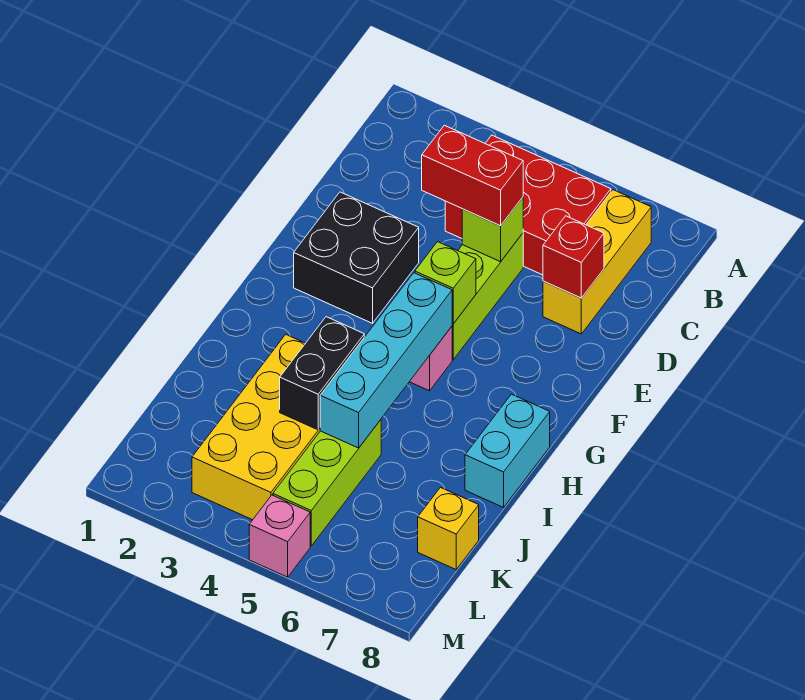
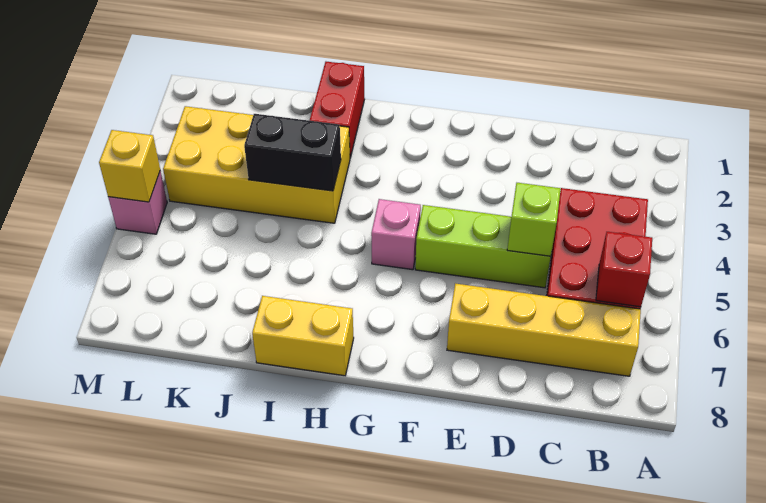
yellow 1x3 brick [543,190,651,334] -> yellow 1x4 brick [447,283,641,376]
red 1x2 brick [422,125,523,226] -> red 1x2 brick moved to [309,62,365,158]
red 1x1 brick [543,216,604,298] -> red 1x1 brick moved to [596,232,652,307]
black 2x2 brick [294,192,419,323] -> none
lime 1x1 brick [415,242,476,324] -> none
cyan 1x4 brick [320,273,452,448] -> none
cyan 1x2 brick [465,394,550,507] -> yellow 1x2 brick [252,296,354,376]
lime 1x3 brick [273,420,381,546] -> none
yellow 1x1 brick [418,488,479,569] -> yellow 1x1 brick moved to [99,130,160,202]

